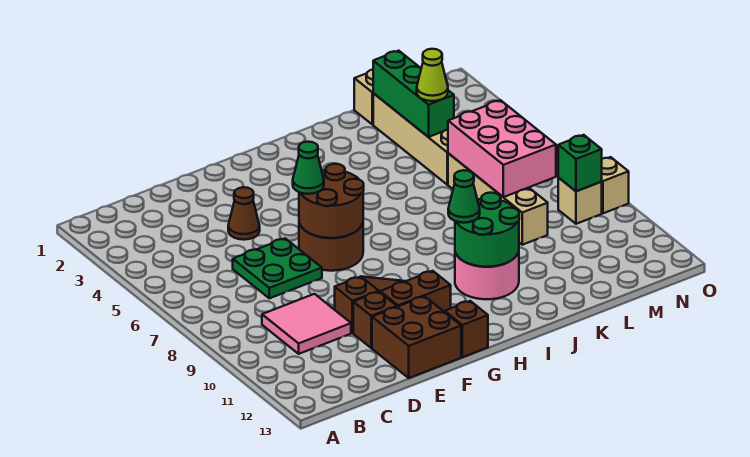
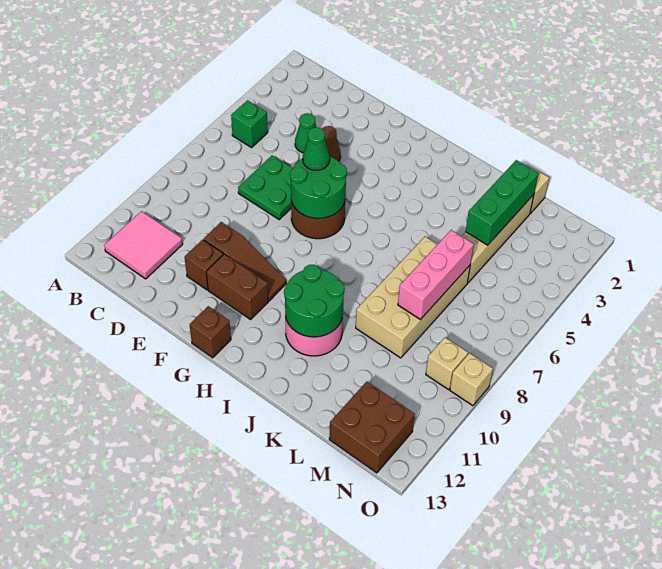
pink 2x2 tile [262,294,351,354] -> pink 2x2 tile moved to [104,211,183,279]
brown 2x2 brick [372,296,461,378] -> brown 2x2 brick moved to [329,382,415,473]
brown 2x2 round brick [299,164,364,238] -> green 2x2 round brick [290,157,347,218]
green 1x1 cone [448,170,480,223] -> green 1x1 cone moved to [295,113,316,153]
lime 1x1 cone [417,49,448,101] -> none
tan 1x4 brick [448,153,548,245] -> tan 2x4 brick [356,237,470,358]
pink 2x3 brick [448,100,556,197] -> pink 1x3 brick [398,230,474,319]
green 1x1 brick [558,135,602,191] -> green 1x1 brick moved to [231,100,268,148]

